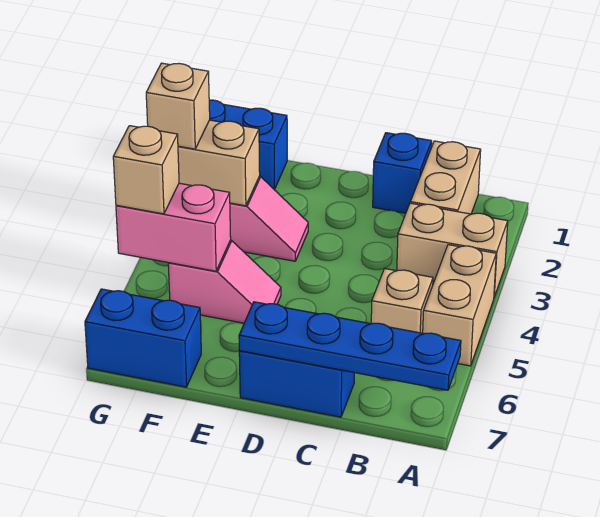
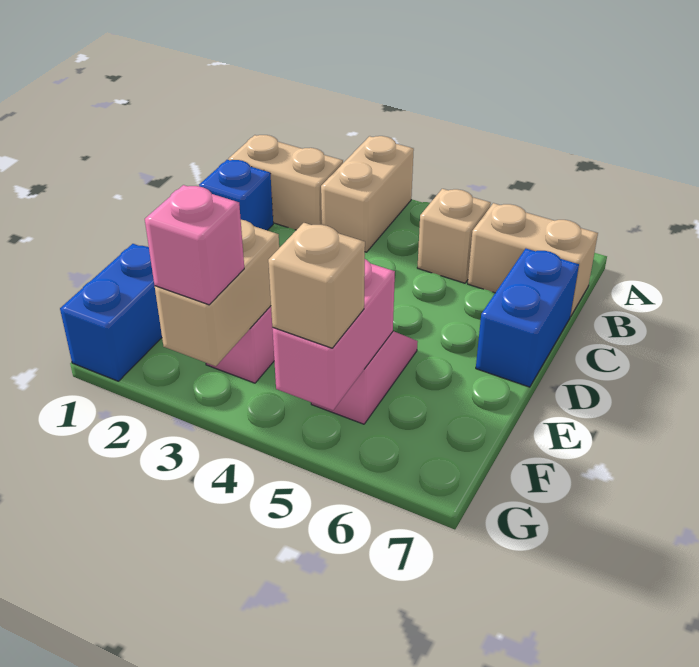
tan 1x2 brick [423,245,496,366] -> tan 1x2 brick moved to [468,203,598,317]
blue 1x4 plate [239,302,461,390] -> none
blue 1x2 brick [85,289,201,387] -> none
tan 1x1 brick [146,63,210,149] -> pink 1x1 brick [145,185,244,305]

